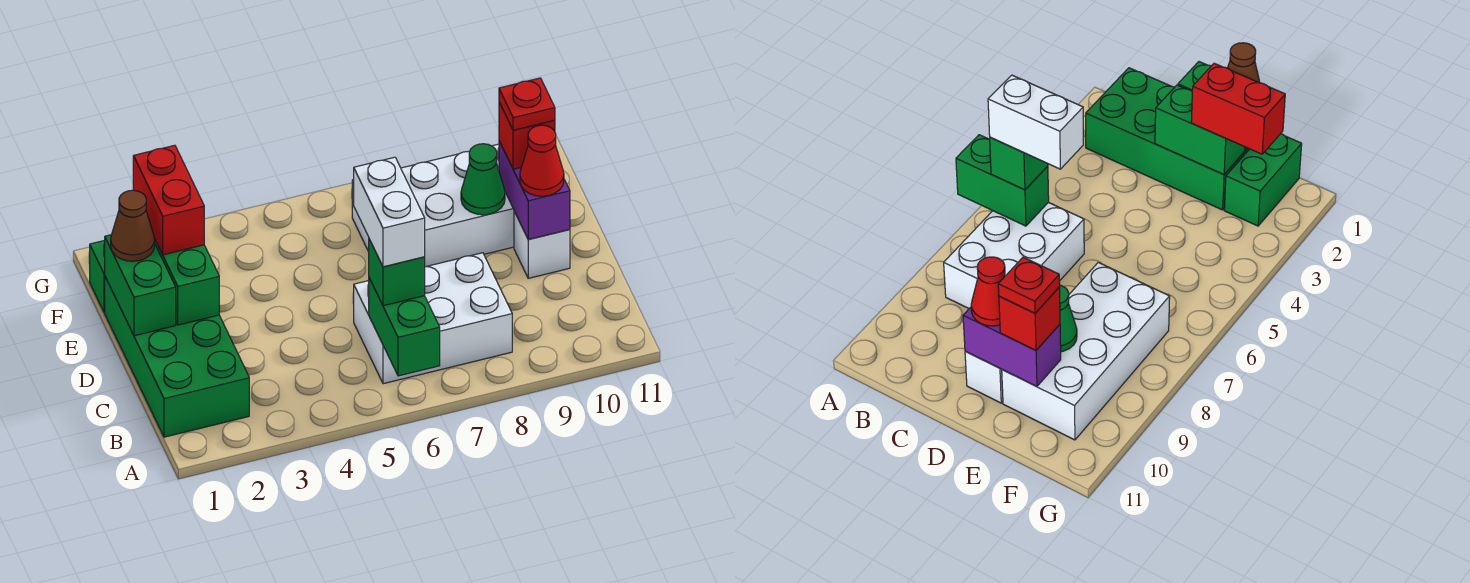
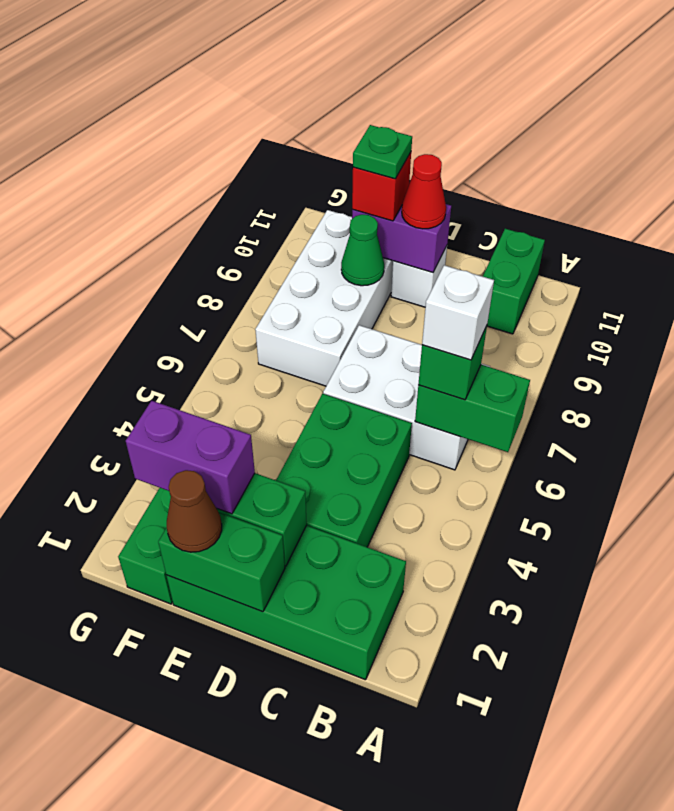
white 2x3 brick [354,253,512,384] -> white 2x3 brick turned to [323,325,490,470]
white 1x2 brick [354,157,425,267] -> white 1x1 brick [422,265,494,360]
none -> green 1x2 brick [483,229,545,334]
none -> green 2x3 brick [276,394,412,547]
red 1x2 brick [133,145,204,255] -> purple 1x2 brick [126,401,255,514]
red 1x1 plate [499,78,555,130] -> green 1x1 plate [353,125,412,179]

